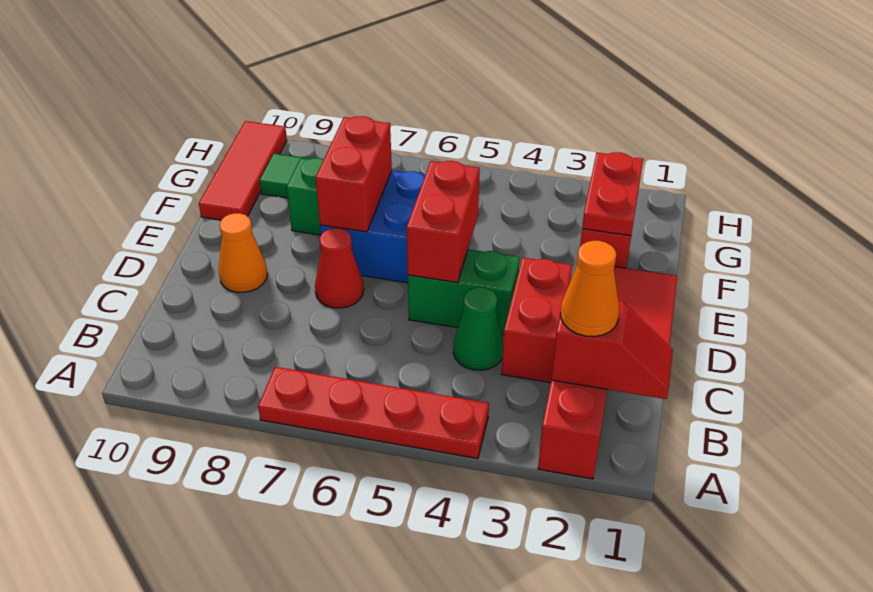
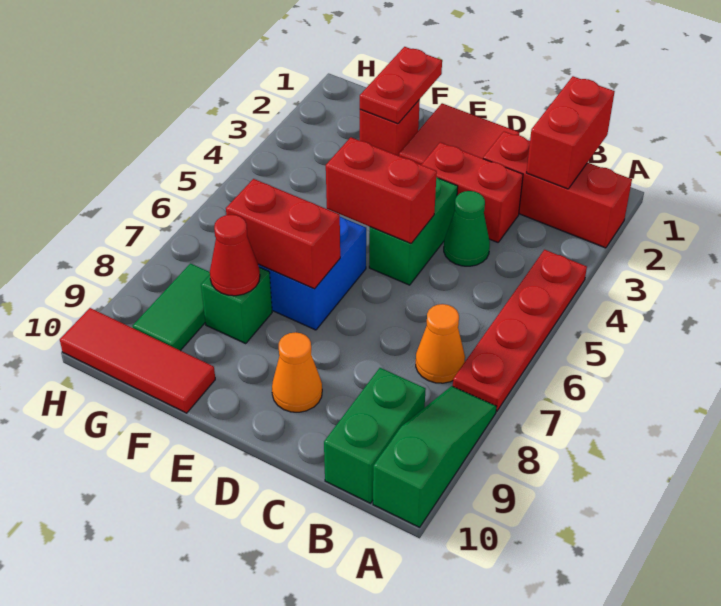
none -> green 1x3 slope [373,386,497,527]
red 1x2 slope [552,292,673,399] -> red 1x2 brick [526,76,615,189]
orange 1x1 cone [561,241,619,337] -> orange 1x1 cone moved to [416,304,465,383]
none -> green 1x2 brick [324,368,426,503]
red 1x1 cone [315,228,364,308] -> red 1x1 cone moved to [210,215,260,296]
red 1x2 plate [582,152,643,236] -> red 1x2 plate turned to [360,47,442,124]

